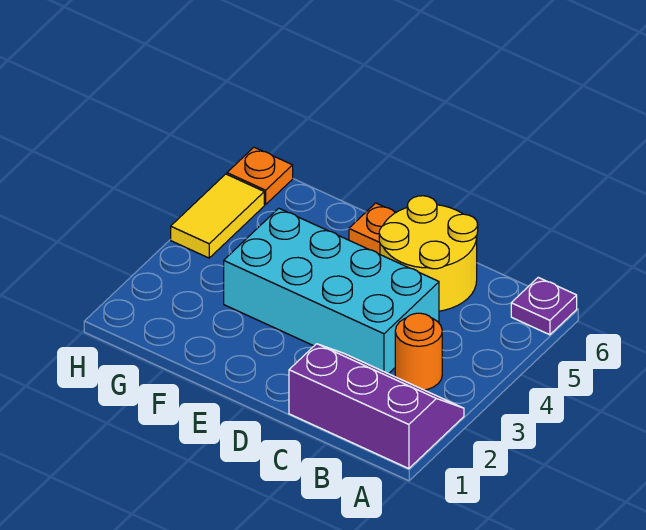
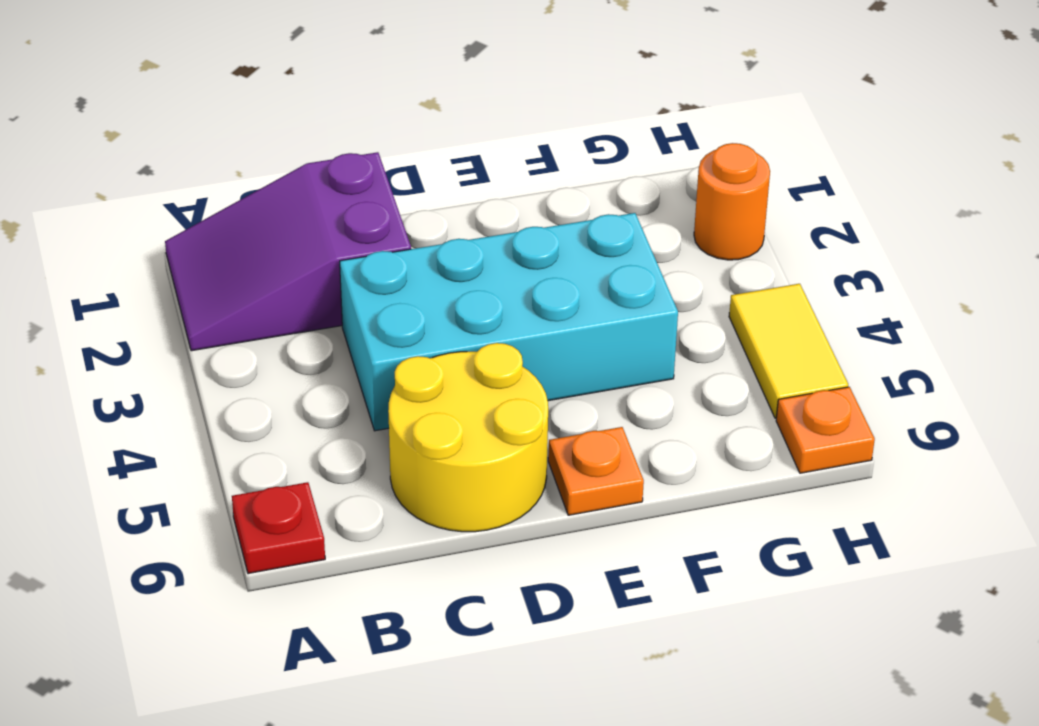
purple 2x3 slope [289,344,464,469] -> purple 2x3 slope turned to [165,152,411,351]
purple 1x1 plate [511,277,577,335] -> red 1x1 plate [232,482,325,574]
orange 1x1 round brick [395,313,442,390] -> orange 1x1 round brick moved to [694,143,770,260]

